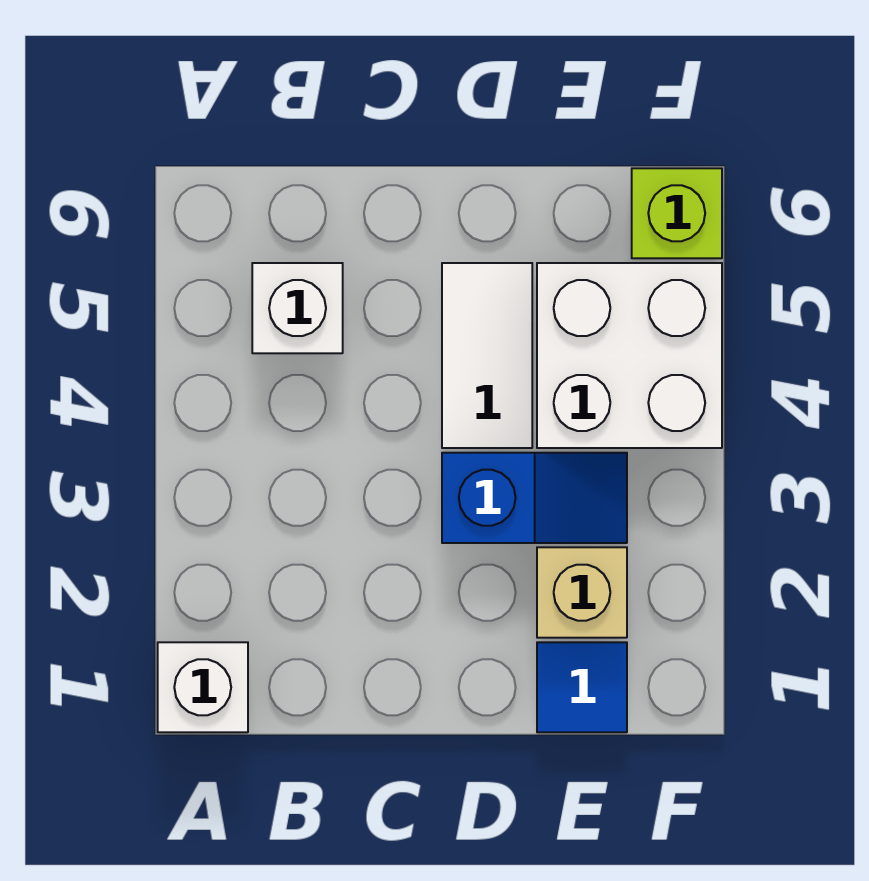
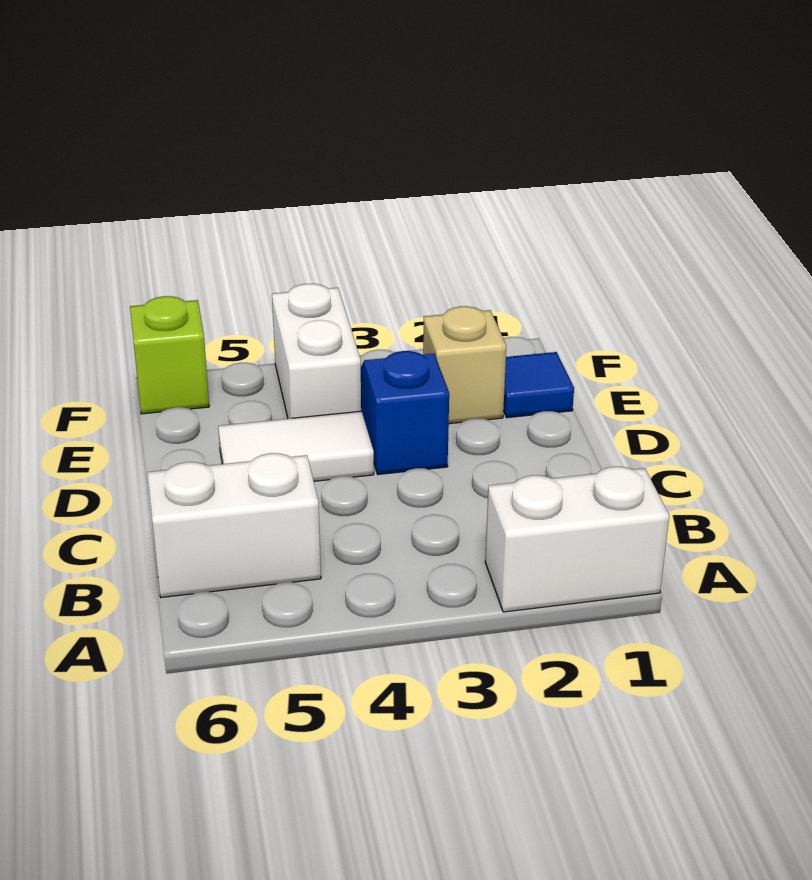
white 1x1 brick [158,642,248,732] -> white 1x2 brick [485,467,669,612]
white 1x1 brick [252,263,343,353] -> white 1x2 brick [147,453,321,597]
white 2x2 brick [537,263,722,448] -> white 1x2 brick [272,284,361,419]

